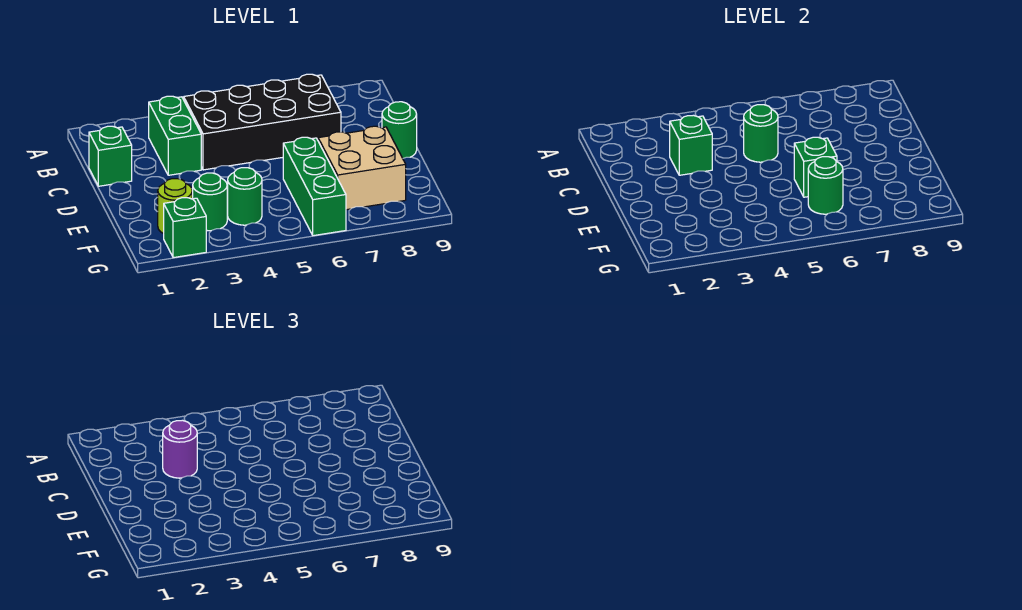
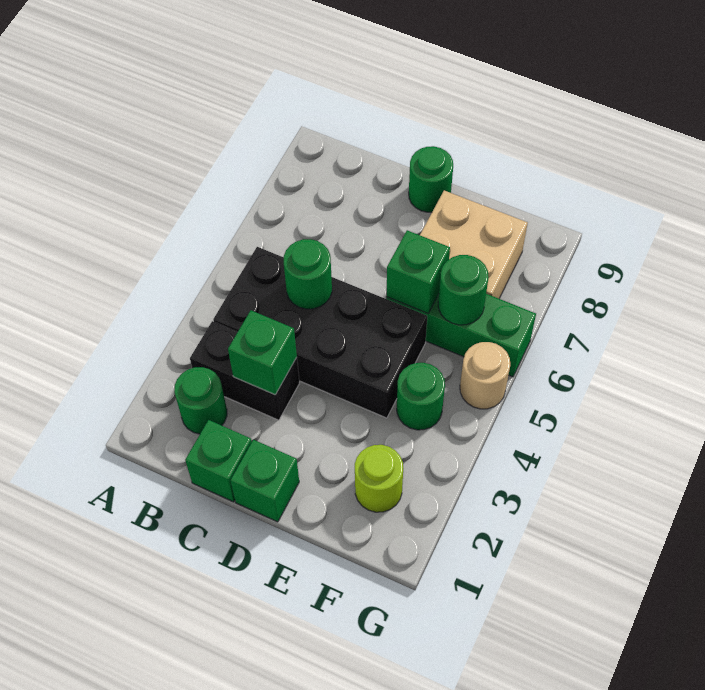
green 1x2 brick [149,96,201,175] -> black 1x2 brick [190,321,299,420]
black 2x4 brick [184,74,341,170] -> black 2x4 brick turned to [213,247,427,418]
purple 1x1 round brick [163,420,197,478] -> none
green 1x1 round brick [192,173,227,231] -> green 1x1 round brick moved to [174,367,227,434]
green 1x1 brick [164,198,206,258] -> green 1x1 brick moved to [231,440,299,522]
none -> tan 1x1 round brick [460,342,510,409]

